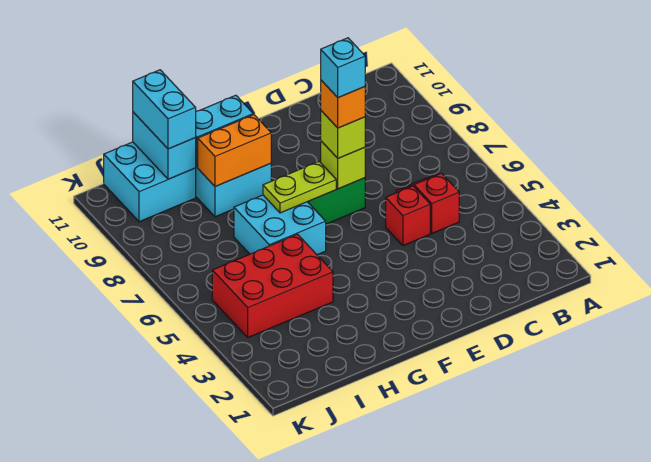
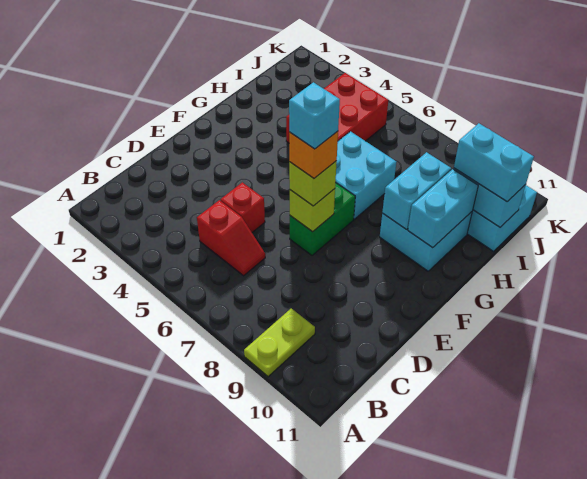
lime 1x2 plate [263,162,336,213] -> lime 1x2 plate moved to [244,308,315,377]
orange 1x2 brick [198,115,271,187] -> cyan 1x2 brick [382,152,451,229]

